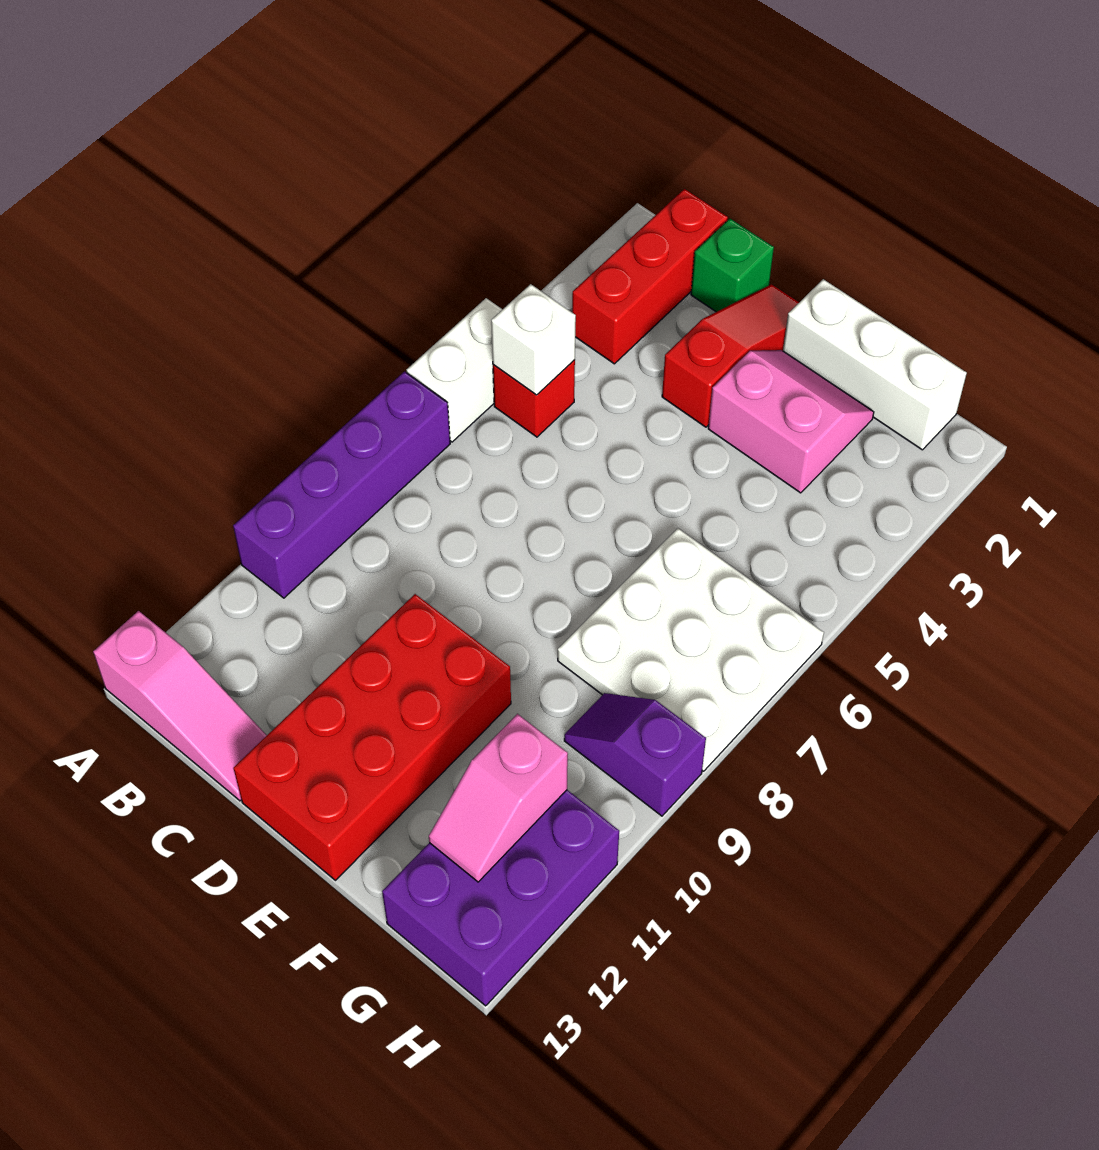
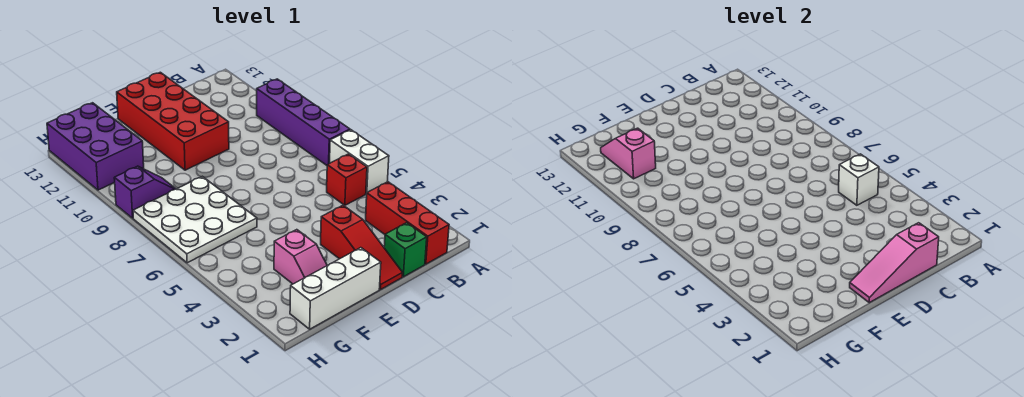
pink 1x3 slope [93,611,267,801] -> pink 1x3 slope moved to [850,223,939,303]
pink 2x2 slope [708,350,874,493] -> pink 1x2 slope [274,230,327,284]

